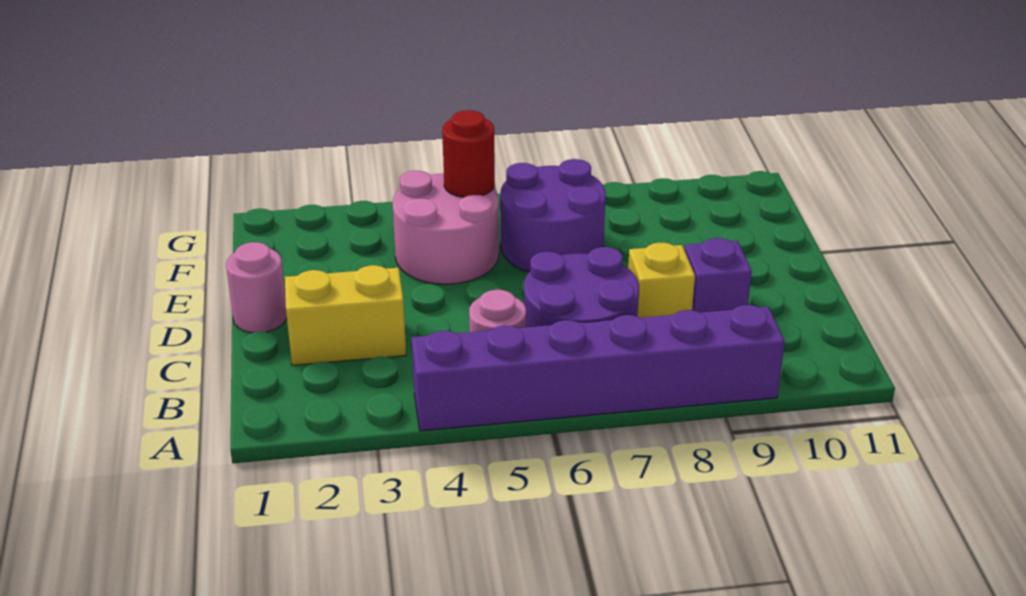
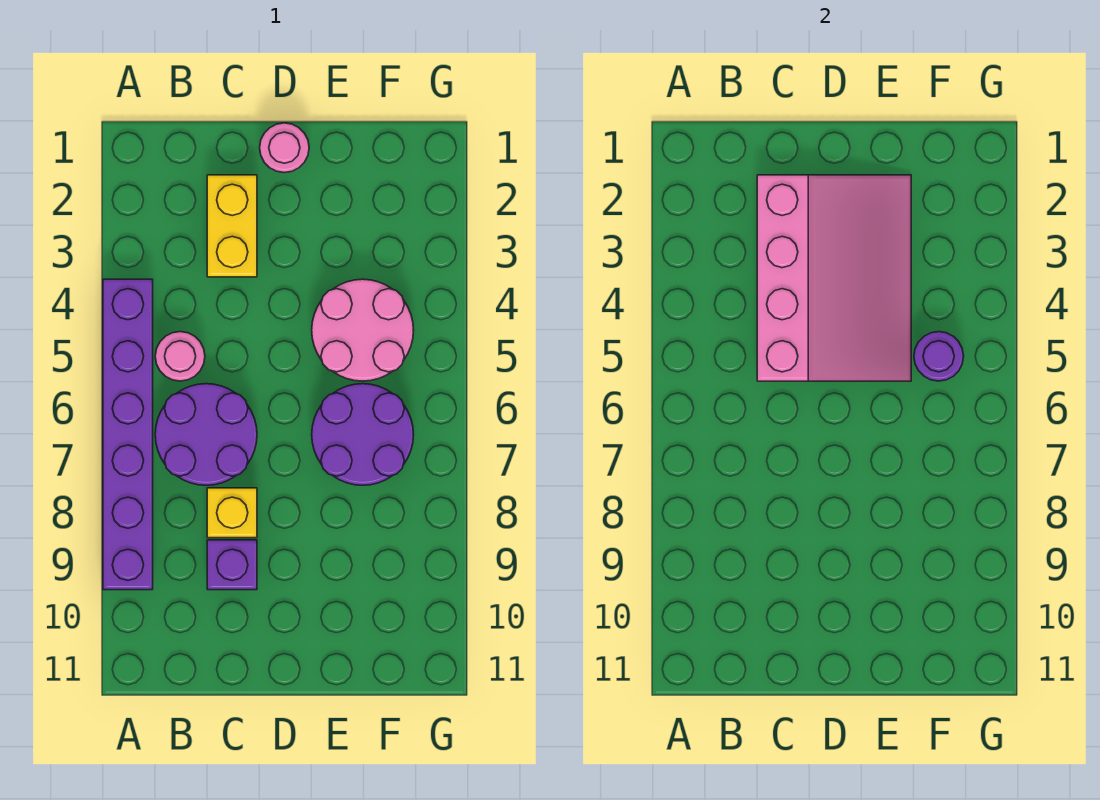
none -> pink 3x4 slope [757,175,911,381]
red 1x1 round brick [442,110,495,197] -> purple 1x1 round brick [914,332,964,381]

